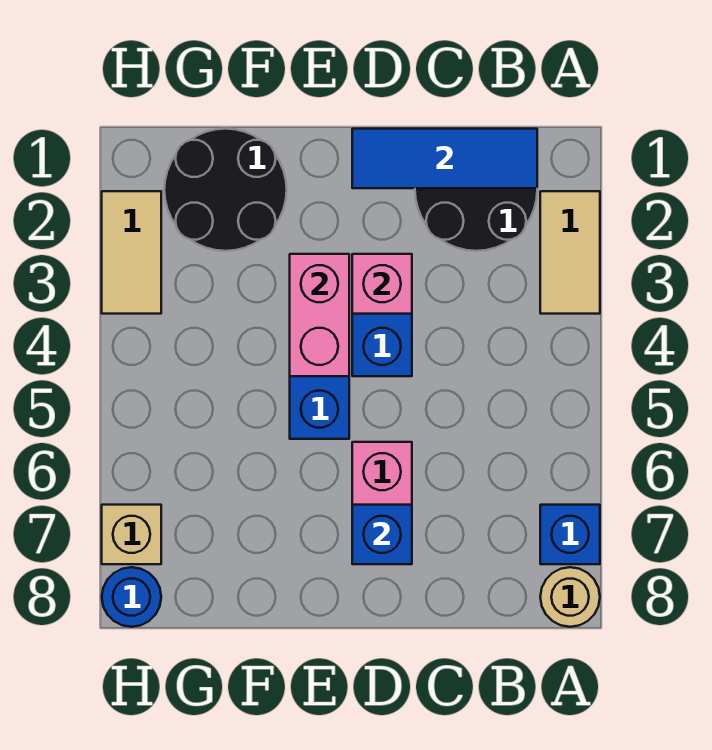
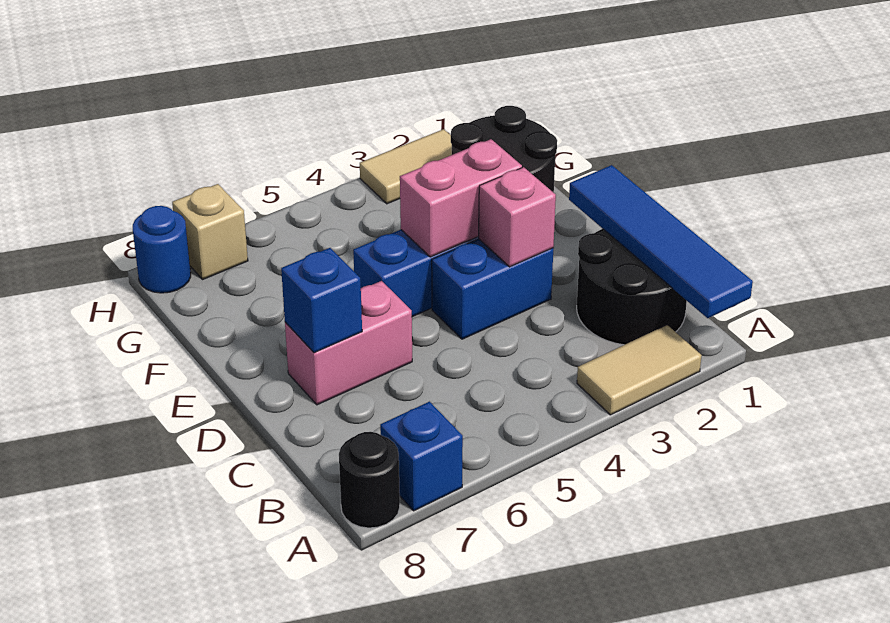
tan 1x1 round brick [540,567,600,627] -> black 1x1 round brick [339,432,400,528]
blue 1x3 tile [352,129,537,188] -> blue 1x4 tile [569,165,753,318]

